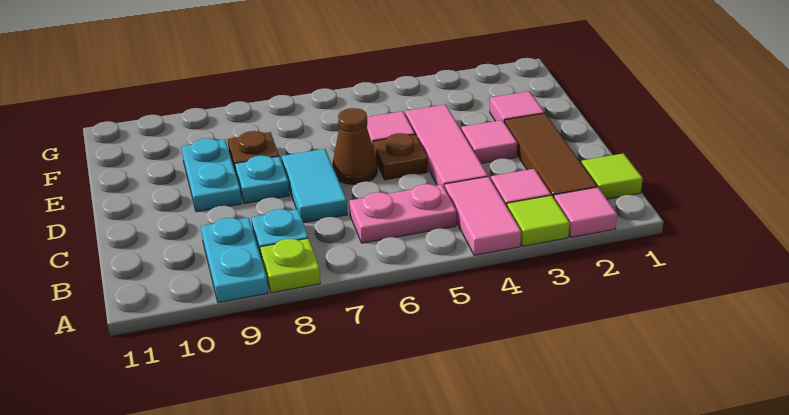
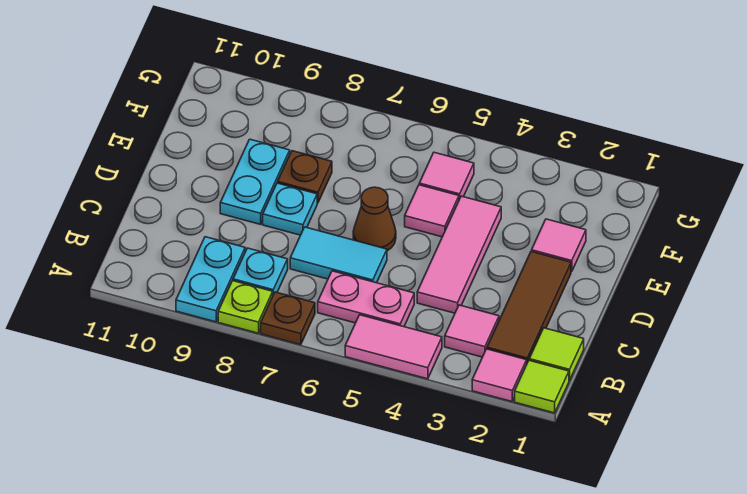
lime 1x1 tile [507,195,570,246] -> lime 1x1 tile moved to [515,360,569,413]
pink 1x2 tile [445,177,521,255] -> pink 1x2 tile turned to [345,315,442,379]
cyan 1x2 tile [282,149,347,223] -> cyan 1x2 tile turned to [290,227,387,283]
pink 1x1 tile [461,120,517,164] -> pink 1x1 tile moved to [419,152,474,199]
brown 1x1 plate [373,133,428,180] -> brown 1x1 plate moved to [261,292,315,345]

